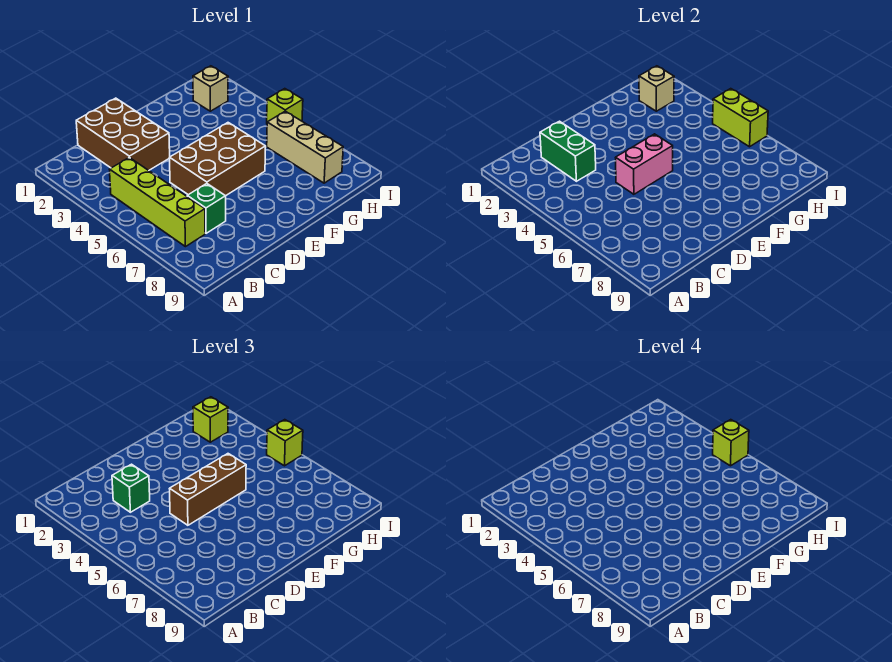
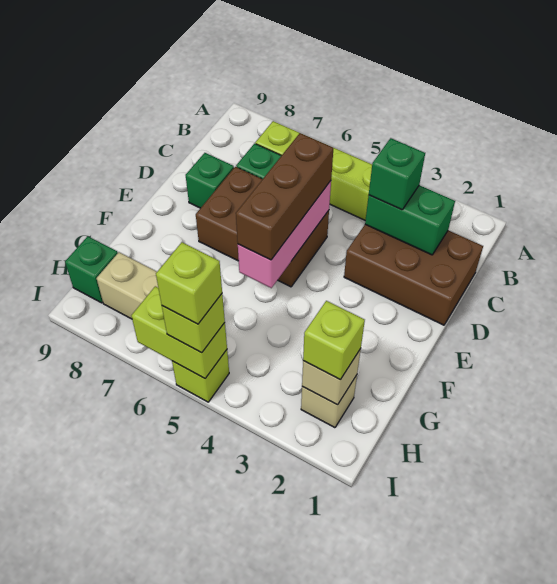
brown 2x3 brick [169,123,266,196] -> brown 2x3 brick turned to [196,167,329,287]
pink 1x2 brick [615,134,673,194] -> pink 1x3 brick [238,181,331,288]
none -> green 1x1 brick [186,153,234,208]
none -> green 1x1 brick [65,236,118,303]

